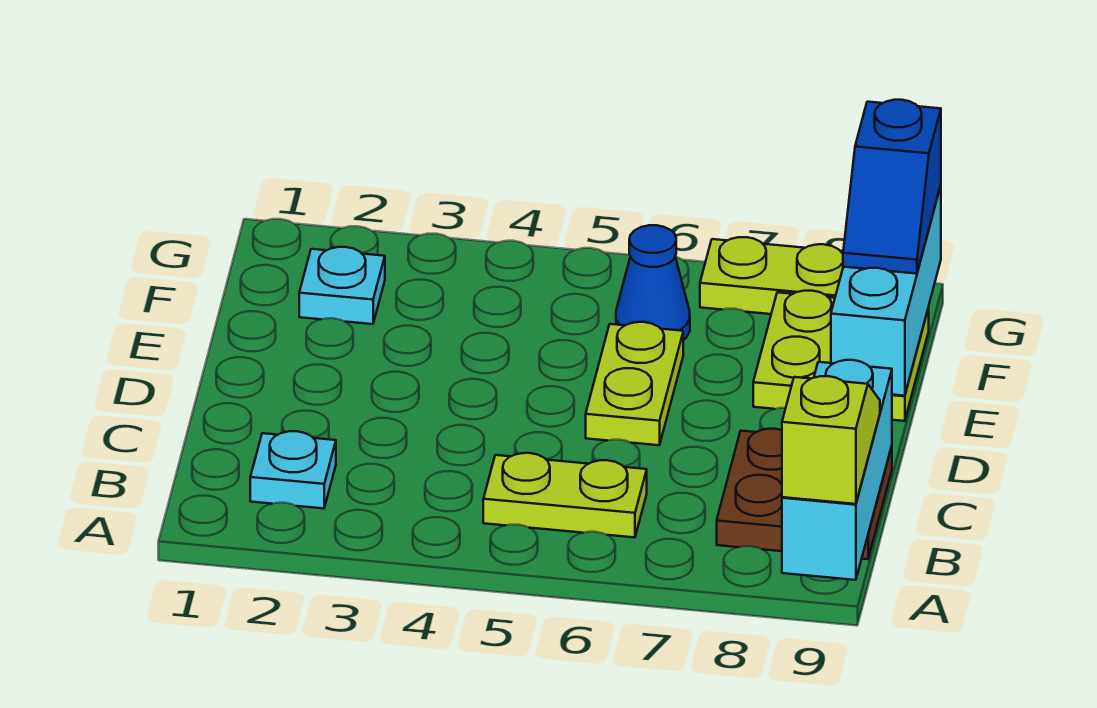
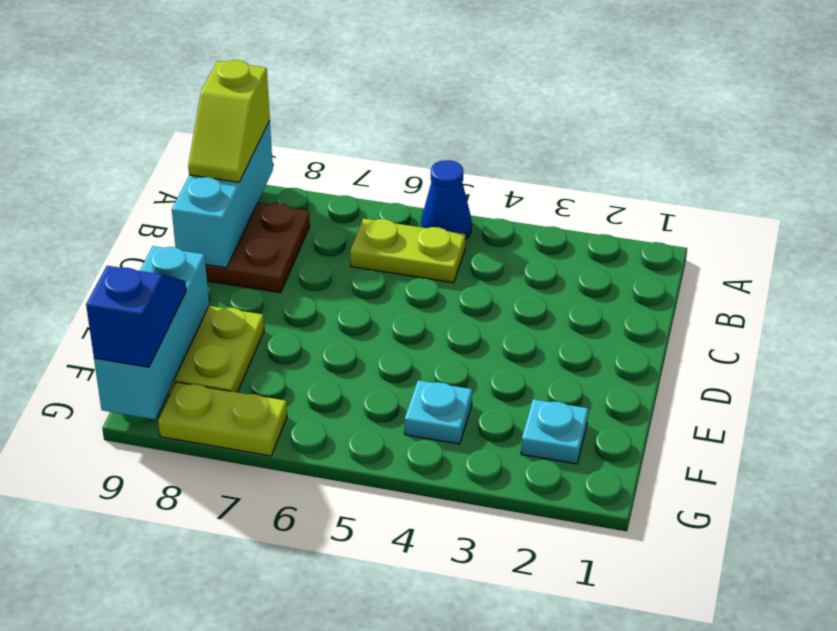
cyan 1x1 plate [250,431,336,508] -> cyan 1x1 plate moved to [405,380,472,444]
lime 1x2 plate [586,322,683,445] -> none
blue 1x1 cone [616,225,690,340] -> blue 1x1 cone moved to [421,160,472,239]

